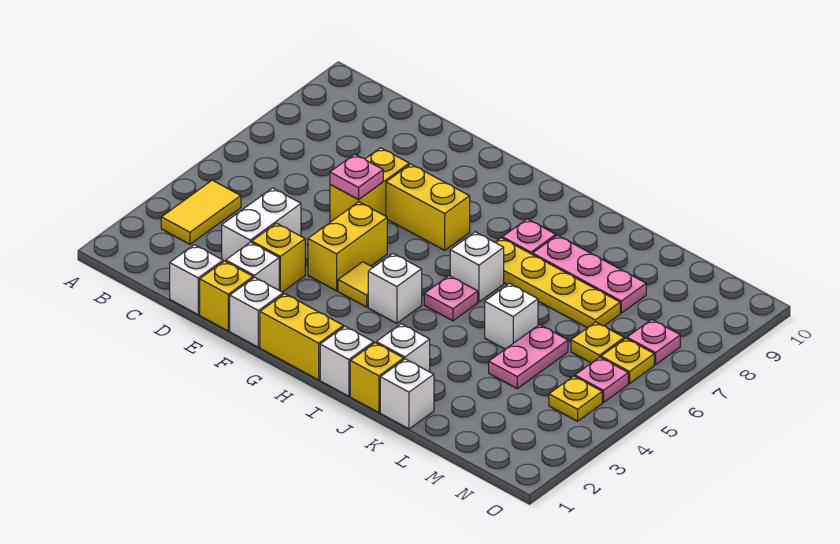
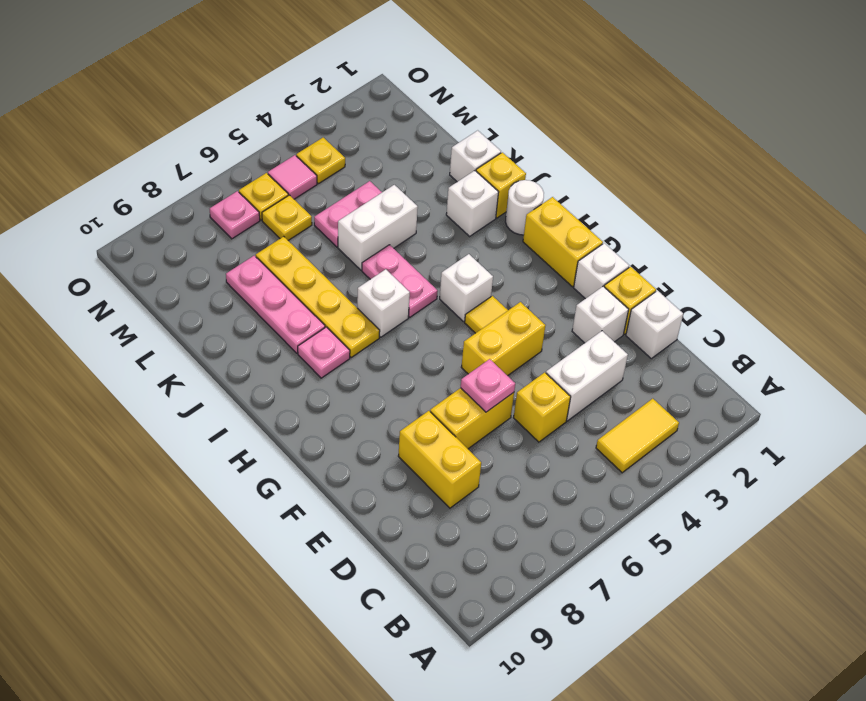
yellow 1x1 brick [252,223,305,292] -> yellow 1x1 brick moved to [514,372,571,442]
yellow 1x2 brick [386,164,470,250] -> yellow 1x2 brick moved to [398,411,481,508]
white 1x1 brick [320,326,374,396] -> white 1x1 round brick [505,180,544,235]
pink 1x1 plate [424,276,478,321] -> pink 1x2 plate [362,245,438,317]
white 1x1 brick [485,283,538,349] -> white 1x2 brick [338,185,418,270]
pink 1x1 plate [575,357,628,402] -> pink 1x1 tile [268,155,317,199]

